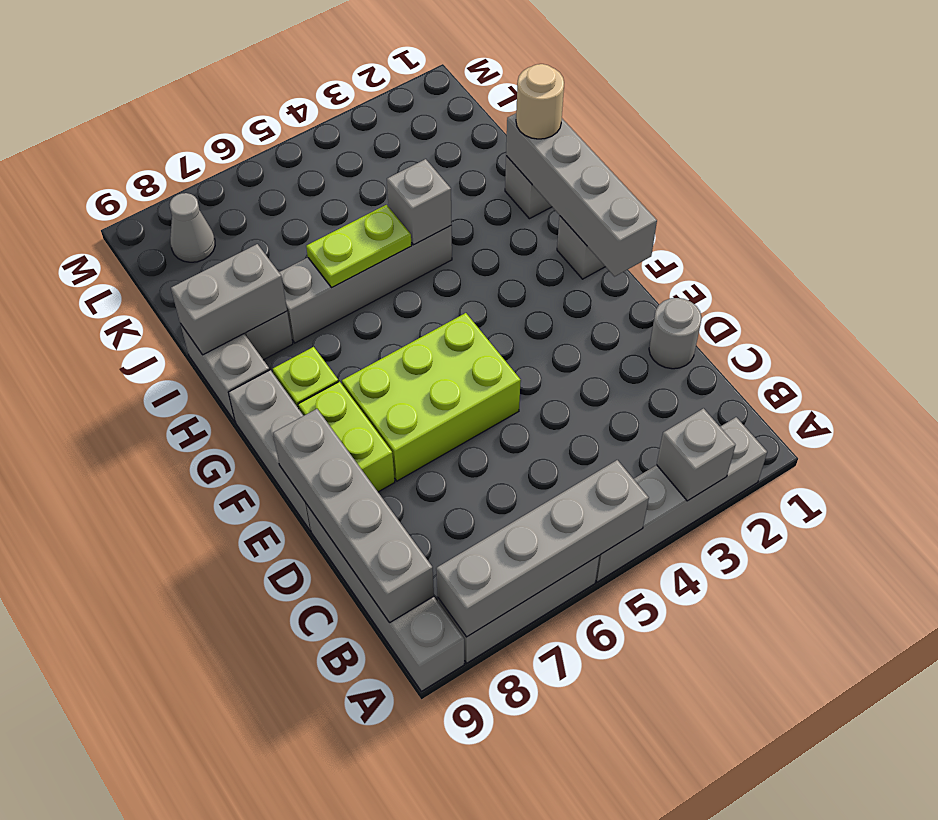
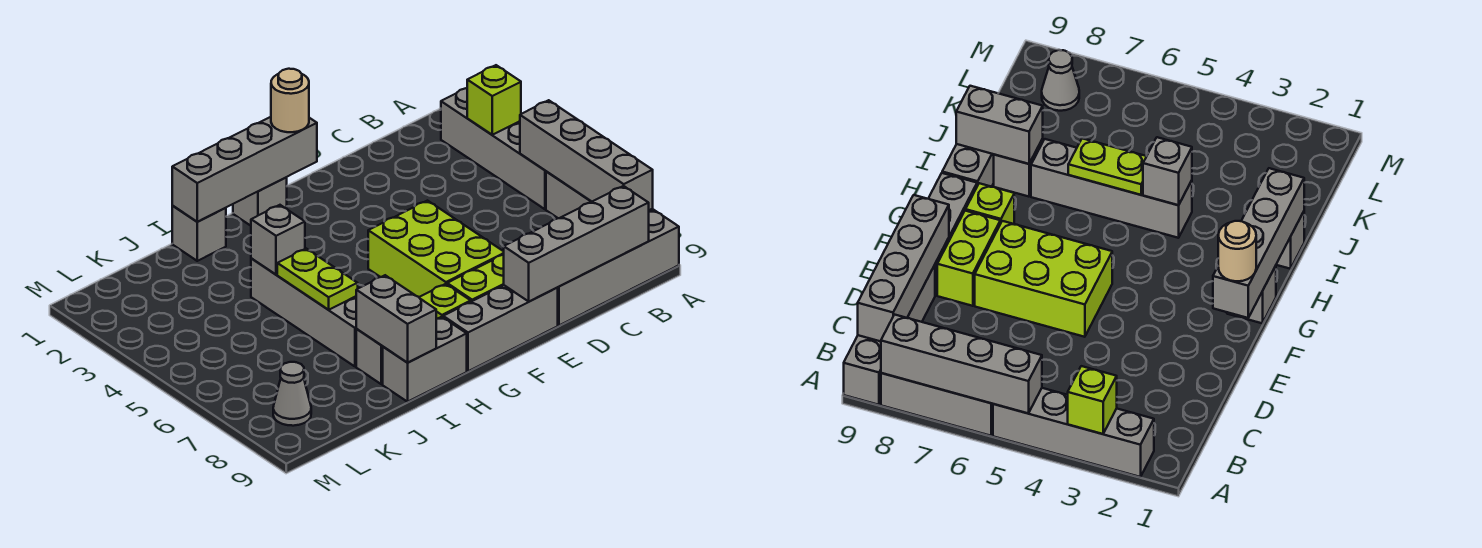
grey 1x1 brick [657,408,735,501] -> lime 1x1 brick [467,65,521,135]
grey 1x1 round brick [649,298,702,369] -> none
tan 1x1 round brick [516,64,564,139] -> tan 1x1 round brick moved to [271,69,309,132]

